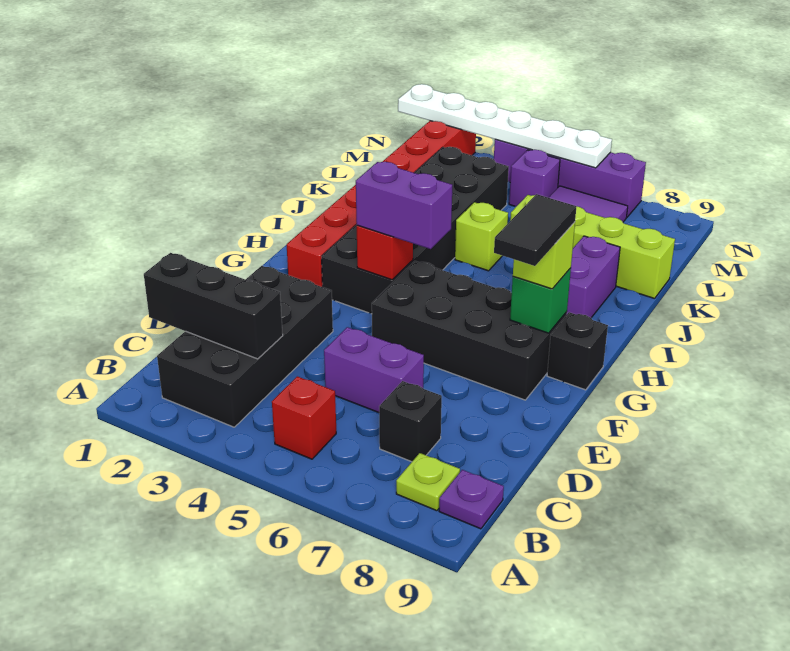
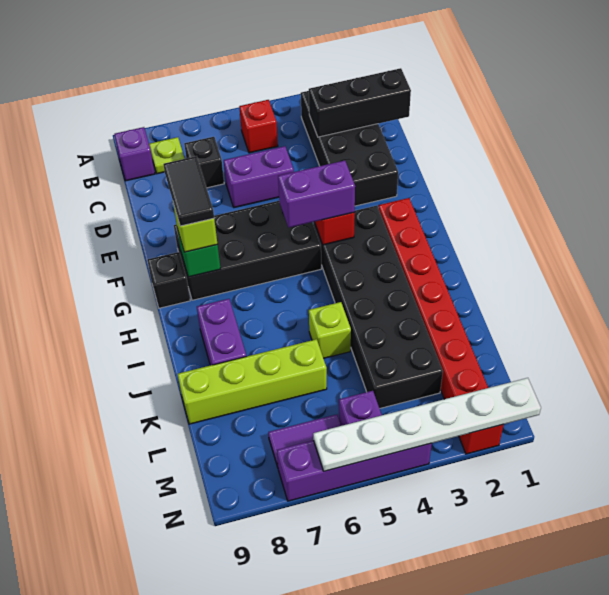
purple 1x1 plate [439,470,504,529] -> purple 1x1 brick [114,127,155,181]

